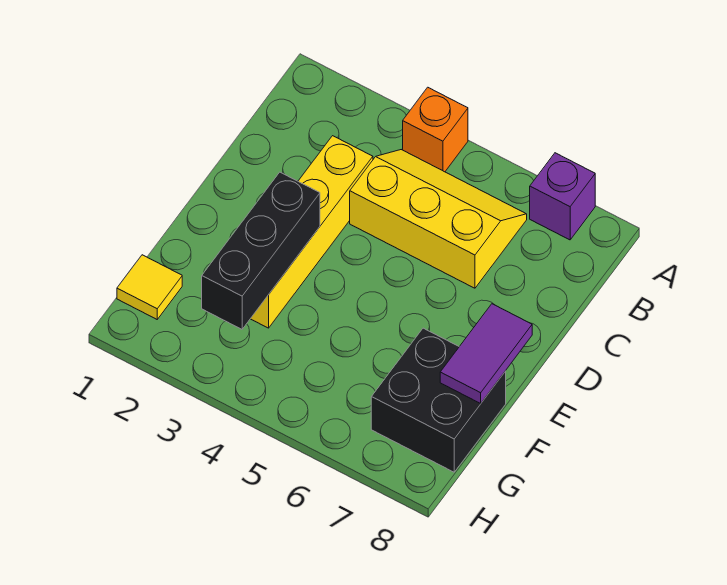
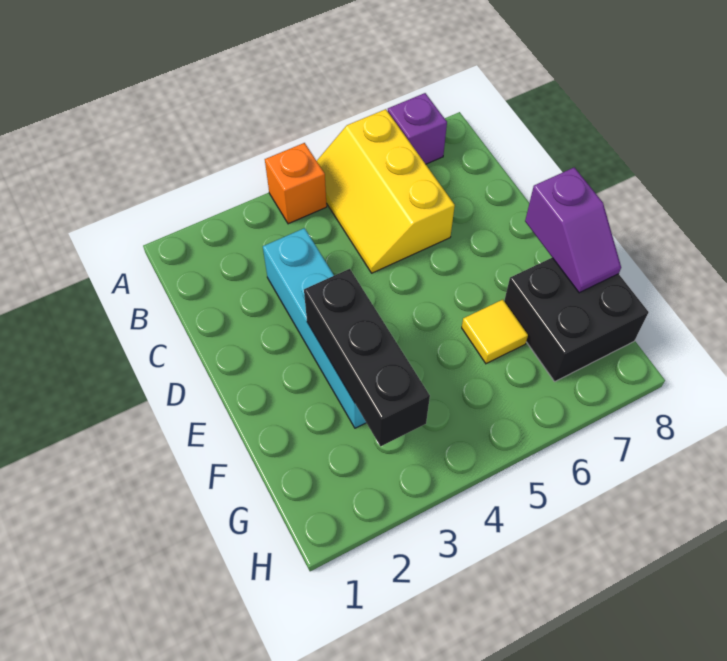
yellow 2x3 slope [350,150,527,288] -> yellow 2x3 slope turned to [317,109,455,273]
yellow 1x4 brick [251,136,373,328] -> cyan 1x4 brick [263,228,366,428]
purple 1x2 tile [440,304,532,403] -> purple 1x2 slope [525,167,621,293]
yellow 1x1 tile [117,255,182,319] -> yellow 1x1 tile moved to [462,300,528,364]

